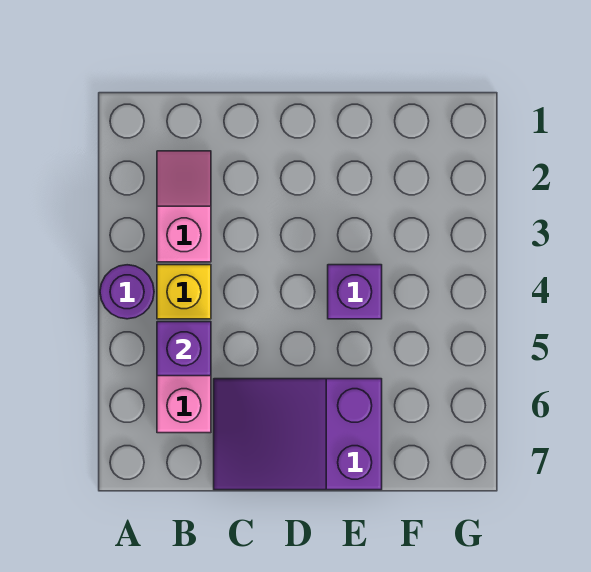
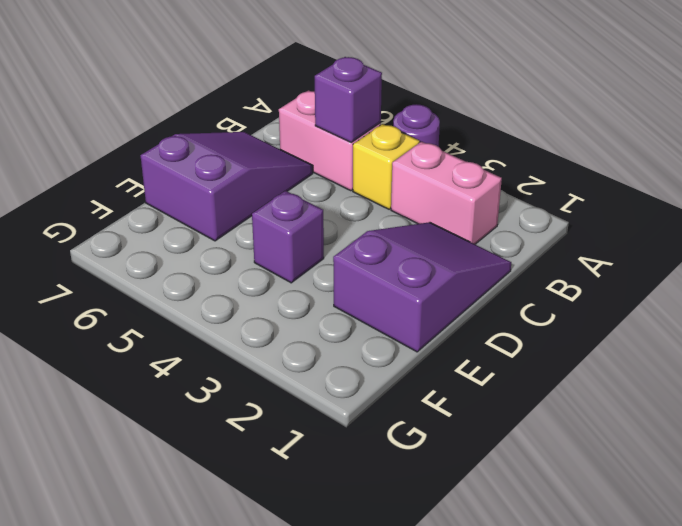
pink 1x2 slope [157,151,211,262] -> pink 1x2 brick [391,142,502,244]
none -> purple 2x3 slope [333,222,511,352]

